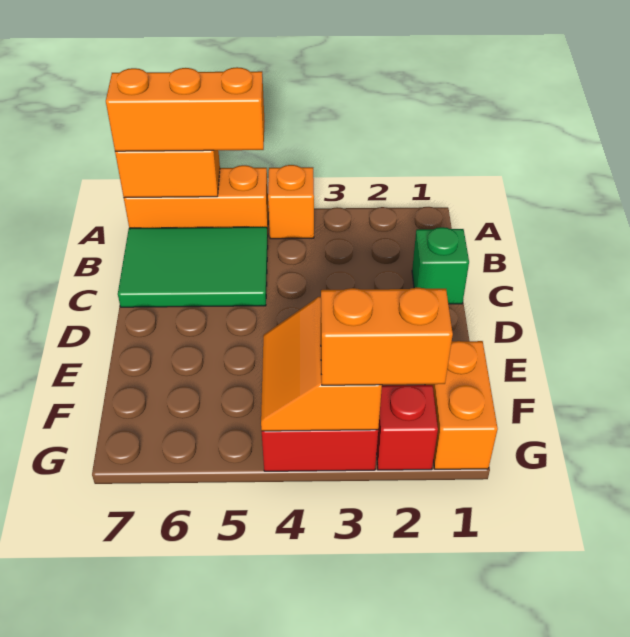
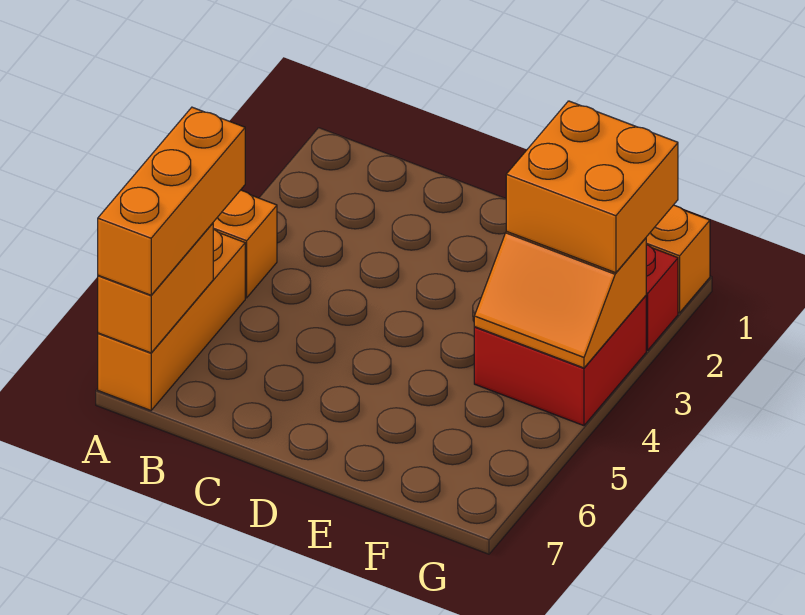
green 2x3 tile [118,227,268,307] -> none
green 1x1 brick [412,227,469,304] -> none
orange 1x2 brick [321,288,453,385] -> orange 2x2 brick [506,101,678,273]

